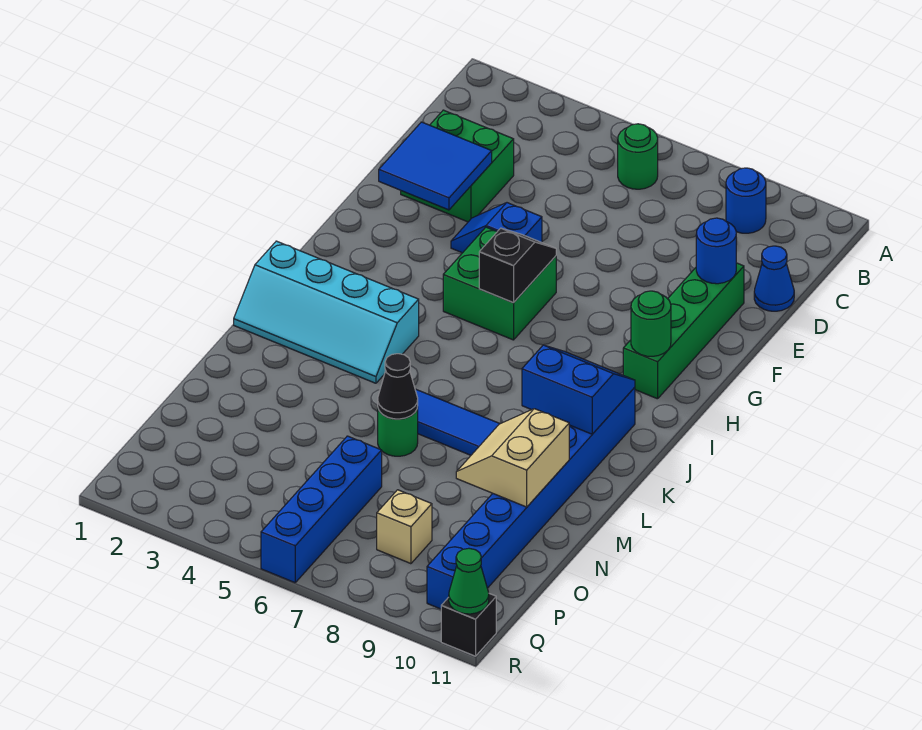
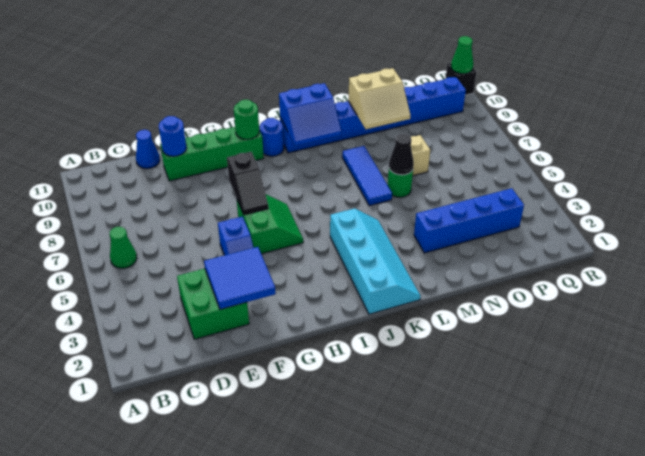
green 1x1 round brick [618,124,658,189] -> green 1x1 cone [110,227,137,268]
blue 1x1 round brick [726,168,766,233] -> blue 1x1 round brick moved to [259,118,284,156]
green 2x2 brick [443,227,556,340] -> green 2x2 slope [237,194,303,254]
black 1x2 slope [479,228,556,303] -> black 1x2 slope turned to [227,152,268,215]
blue 2x2 slope [522,345,635,434] -> blue 2x2 slope turned to [279,83,341,146]
blue 1x4 brick [261,436,382,583] -> blue 1x4 brick moved to [414,188,524,253]
tan 1x1 brick [377,490,432,564] -> tan 1x1 brick moved to [411,135,430,176]

